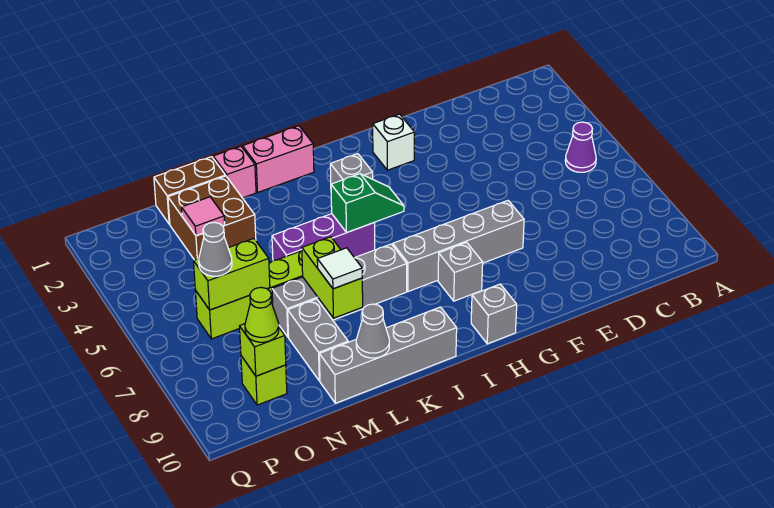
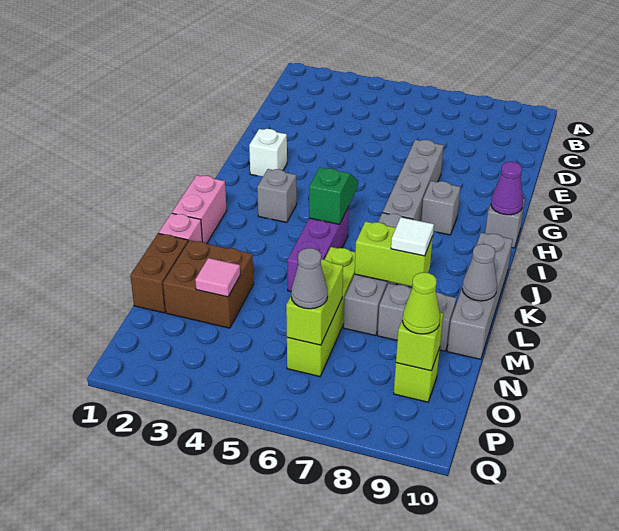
purple 1x1 cone [565,122,596,172] -> purple 1x1 cone moved to [491,162,523,215]

